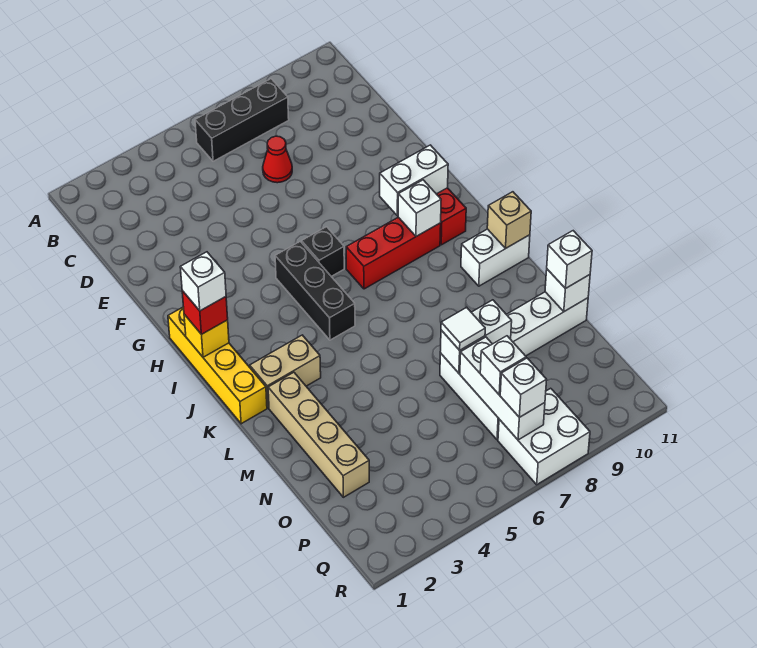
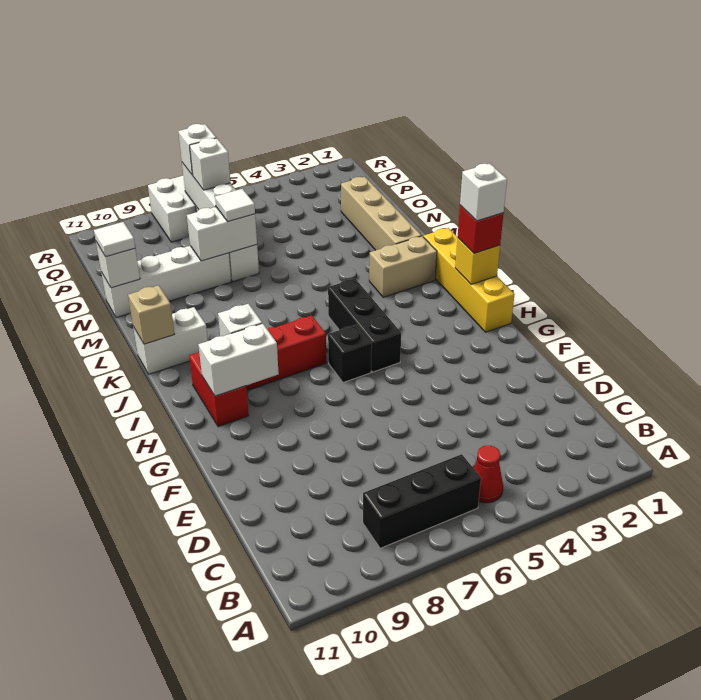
red 1x1 cone [263,136,292,183] -> red 1x1 cone moved to [474,445,503,503]
white 1x1 brick [547,231,592,289] -> white 1x1 tile [94,222,135,257]

